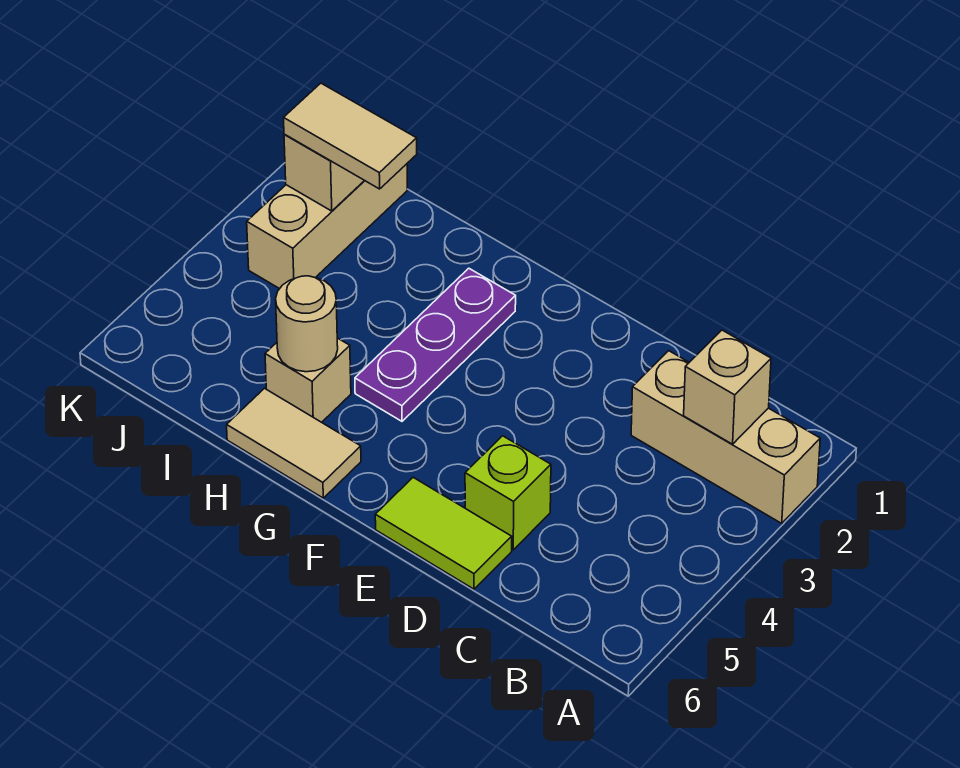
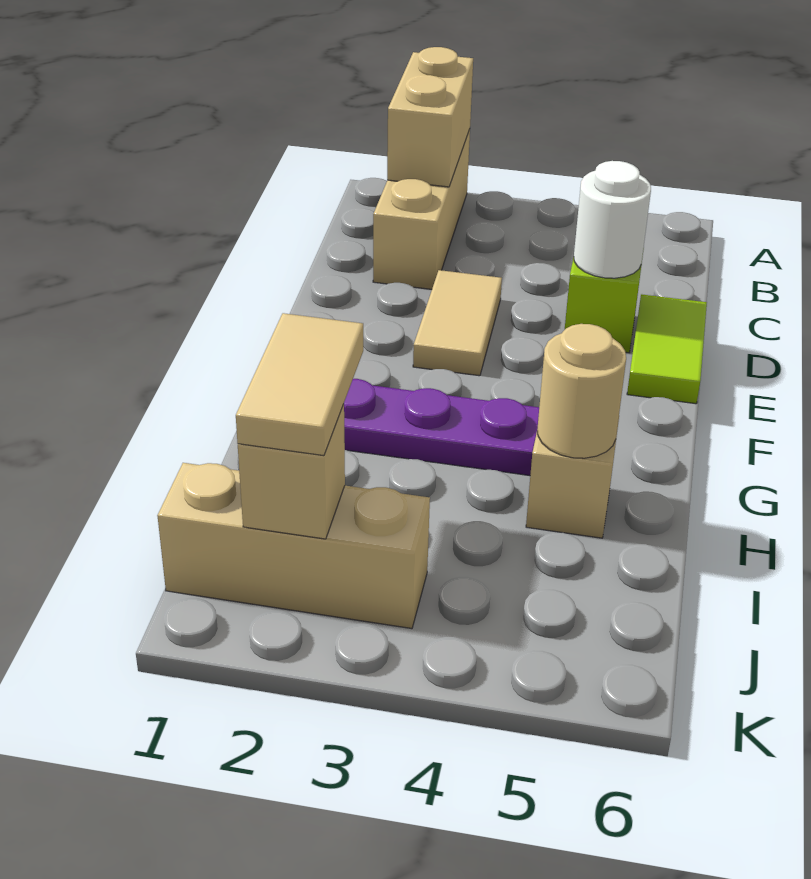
tan 1x1 brick [684,330,771,444] -> tan 1x2 brick [387,47,473,187]
none -> white 1x1 round brick [574,161,651,278]
tan 1x2 tile [227,388,361,498] -> tan 1x2 tile moved to [413,270,502,376]

